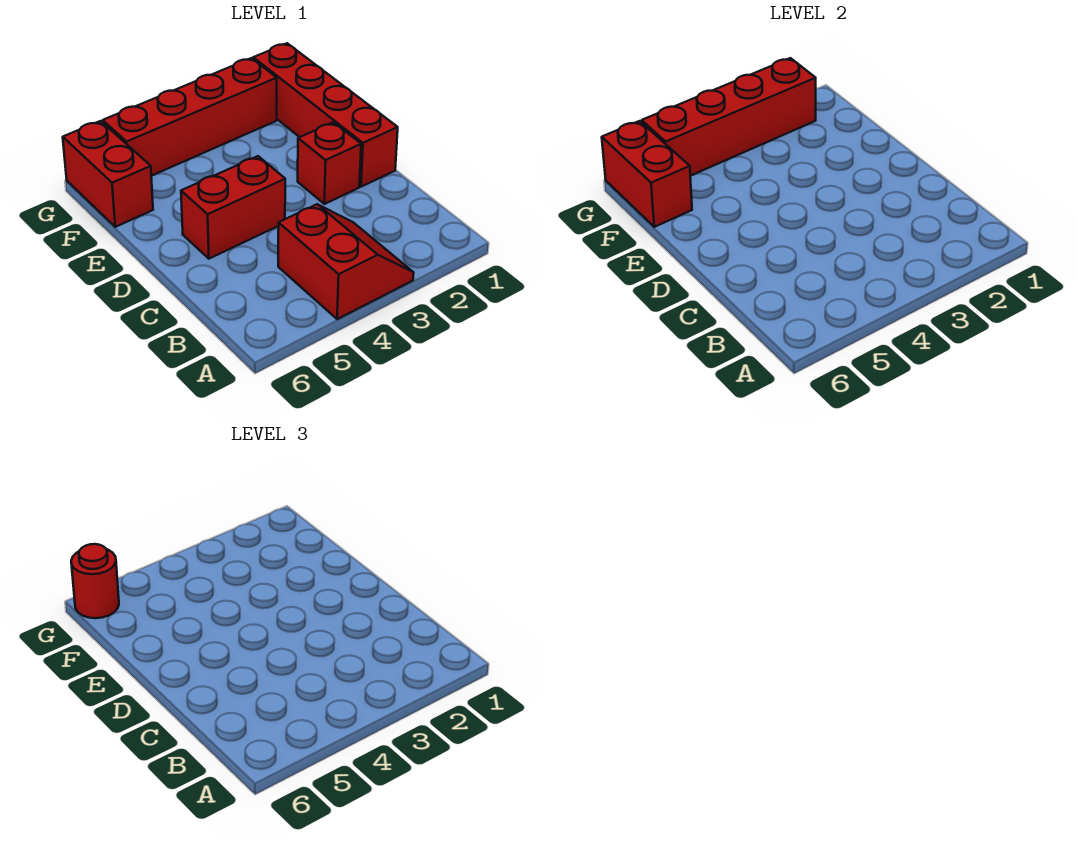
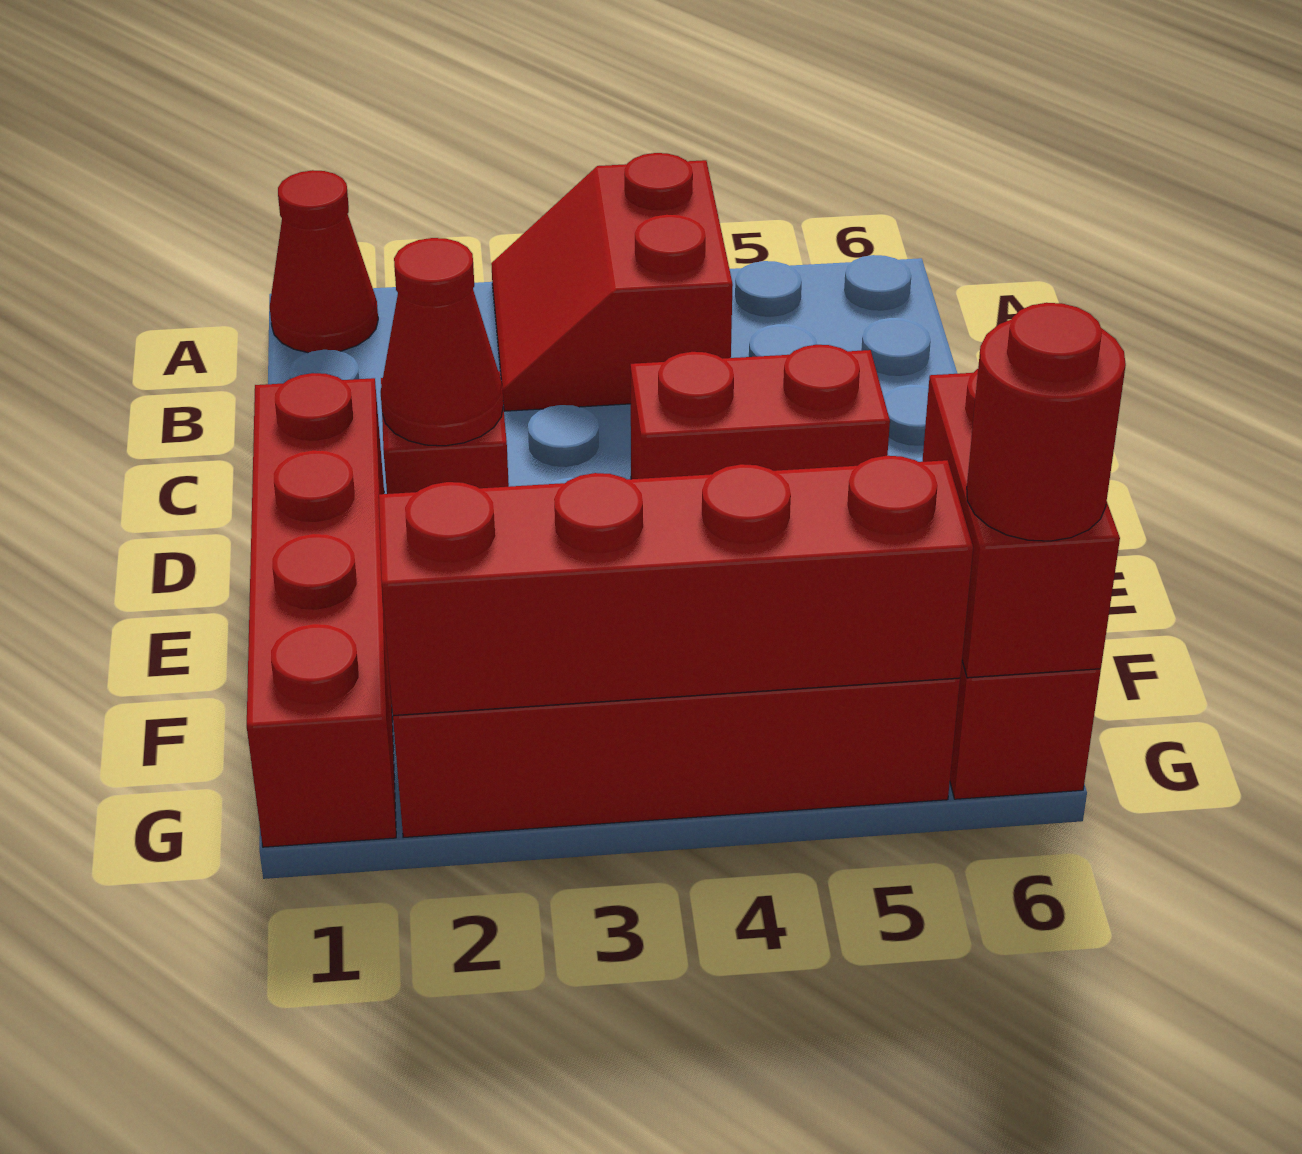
none -> red 1x1 cone [270,170,378,353]
none -> red 1x1 cone [381,238,503,446]

